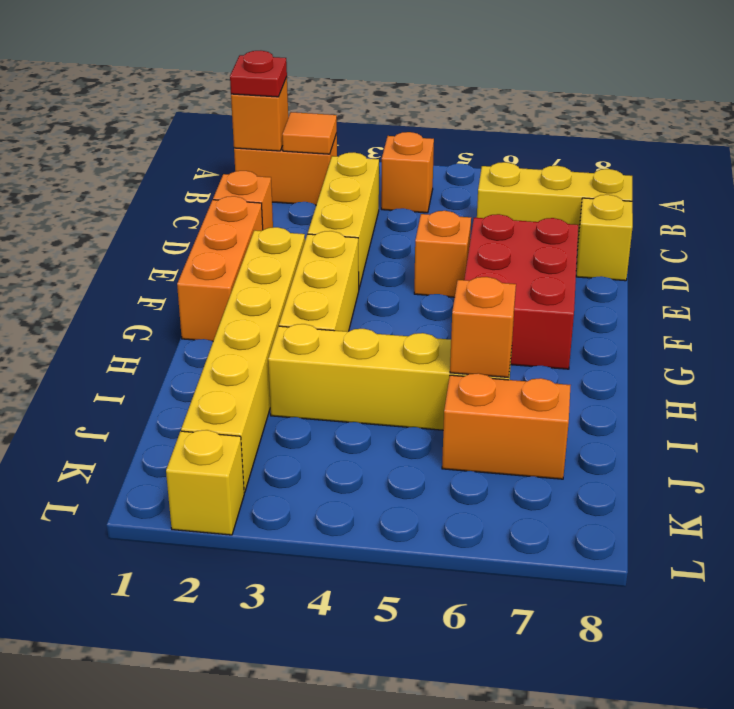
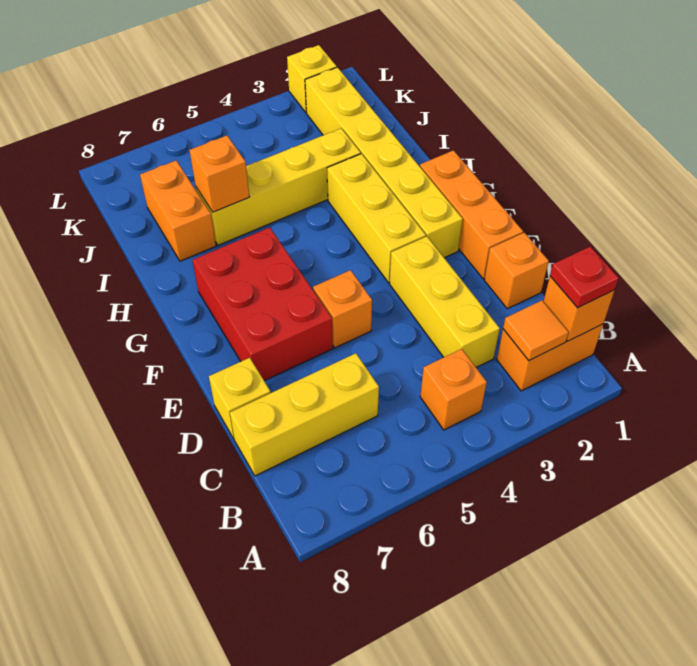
orange 1x2 brick [442,373,571,479] -> orange 1x2 brick turned to [140,161,216,261]

